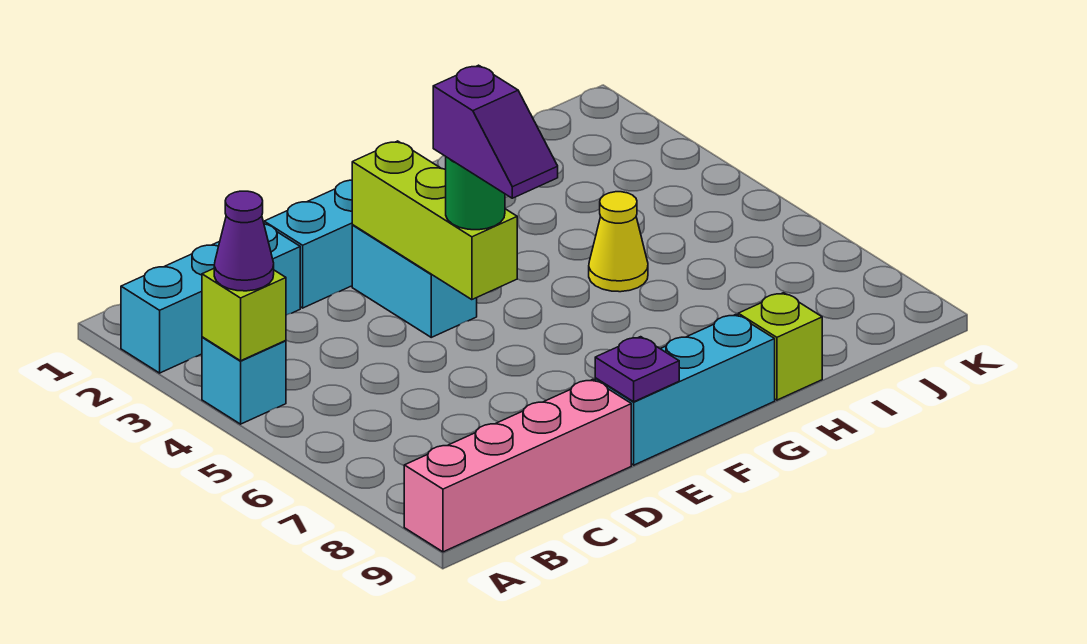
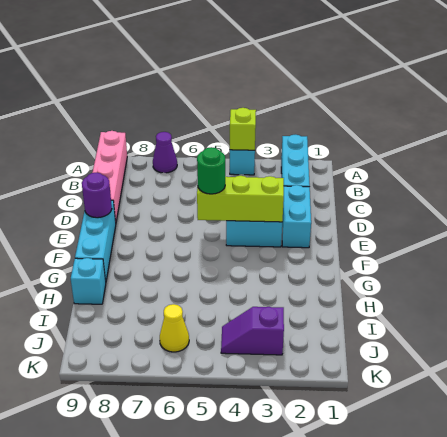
purple 1x1 cone [214,191,274,291] -> purple 1x1 cone moved to [153,132,177,173]
purple 1x2 slope [433,65,558,198] -> purple 1x2 slope moved to [221,307,284,355]
purple 1x1 plate [595,337,679,402] -> purple 1x1 round brick [82,173,112,218]
yellow 1x1 cone [589,192,648,292] -> yellow 1x1 cone moved to [160,304,189,352]
lime 1x1 brick [738,293,822,400] -> cyan 1x1 brick [71,258,106,304]

